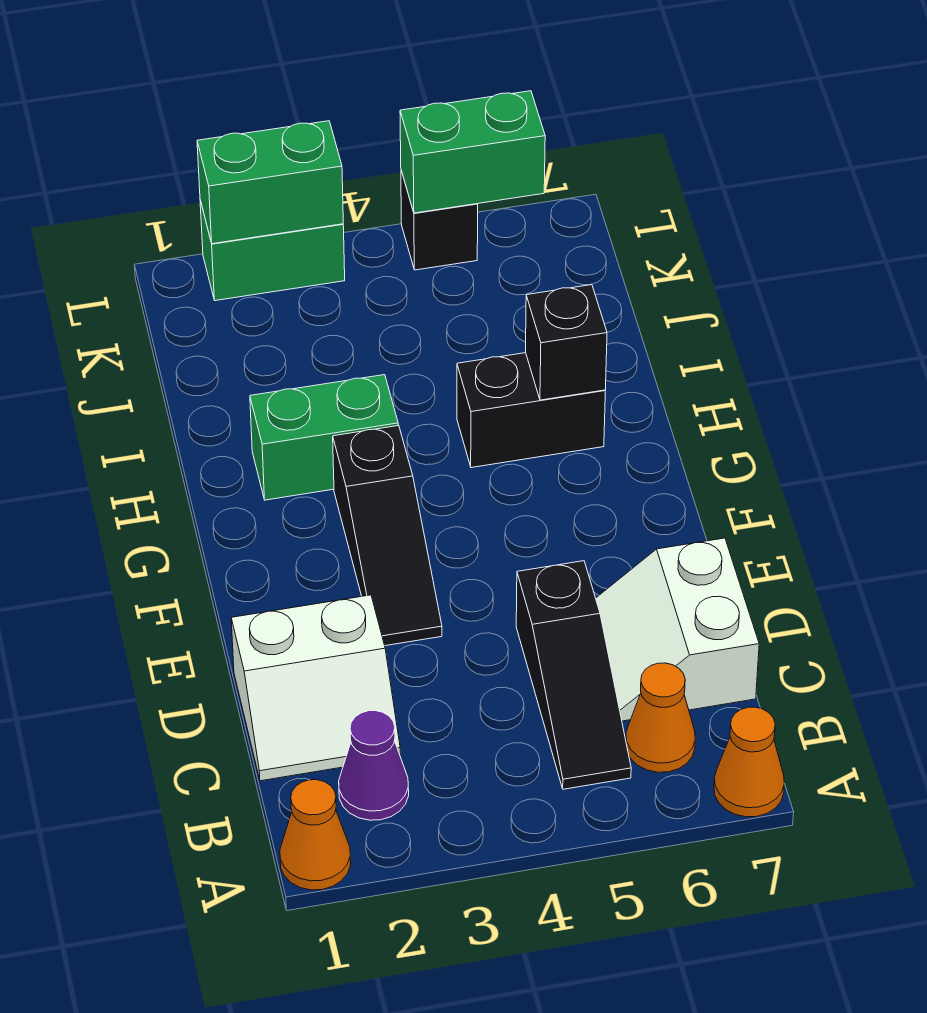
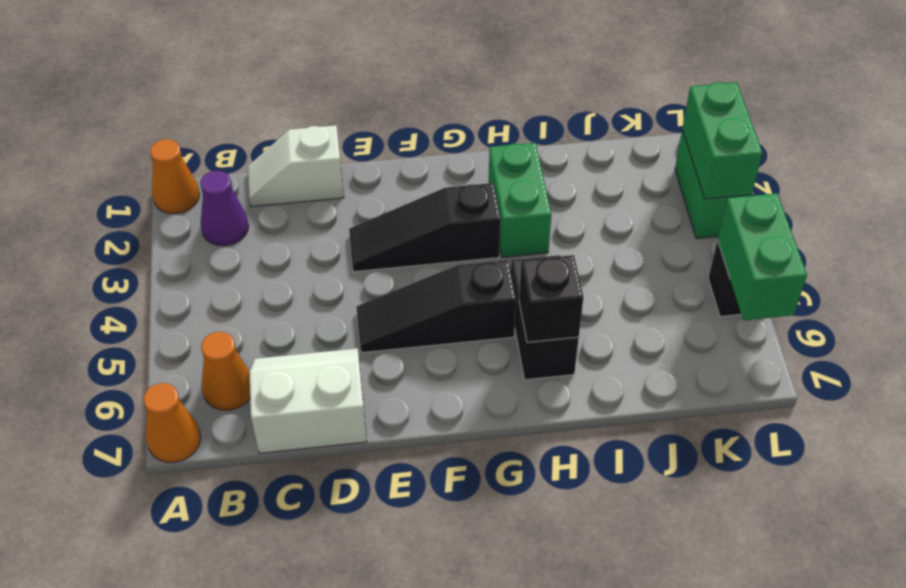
black 1x3 slope [516,561,631,789] -> black 1x3 slope moved to [357,260,516,353]
white 2x2 slope [231,595,400,781] -> white 1x2 slope [248,125,344,207]

